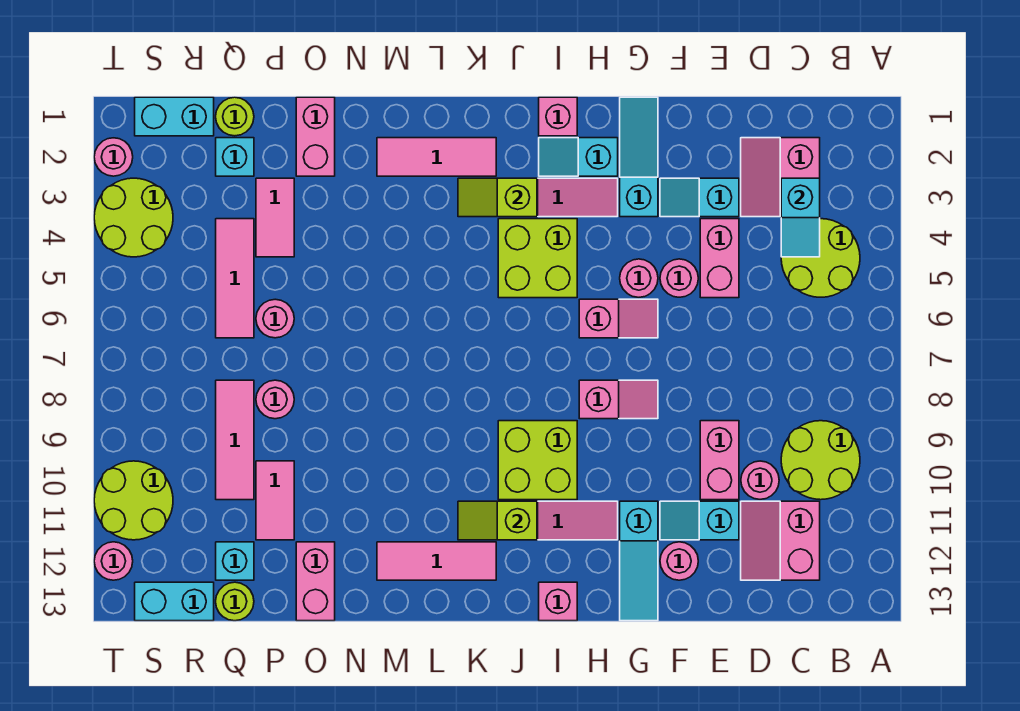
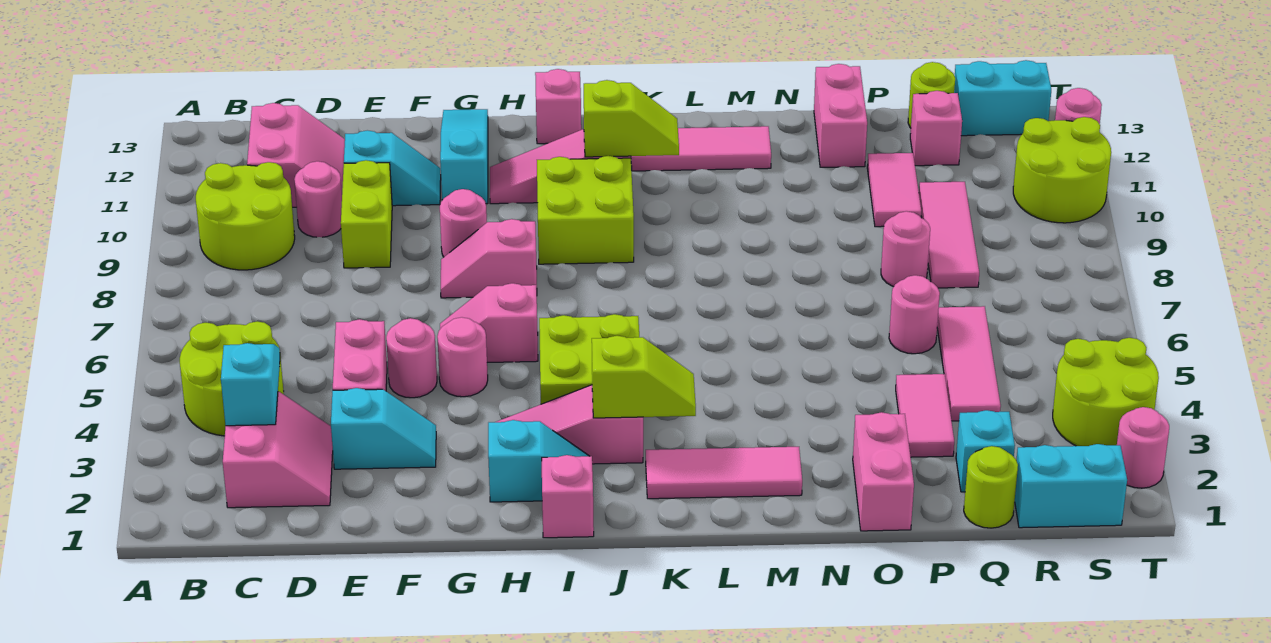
pink 1x2 brick [700,421,739,500] -> lime 1x2 brick [341,160,392,268]
pink 1x1 round brick [660,542,698,580] -> pink 1x1 round brick moved to [440,189,487,257]
cyan 1x3 slope [620,97,658,217] -> none
cyan 1x1 brick [216,542,254,580] -> pink 1x1 brick [910,91,962,166]

